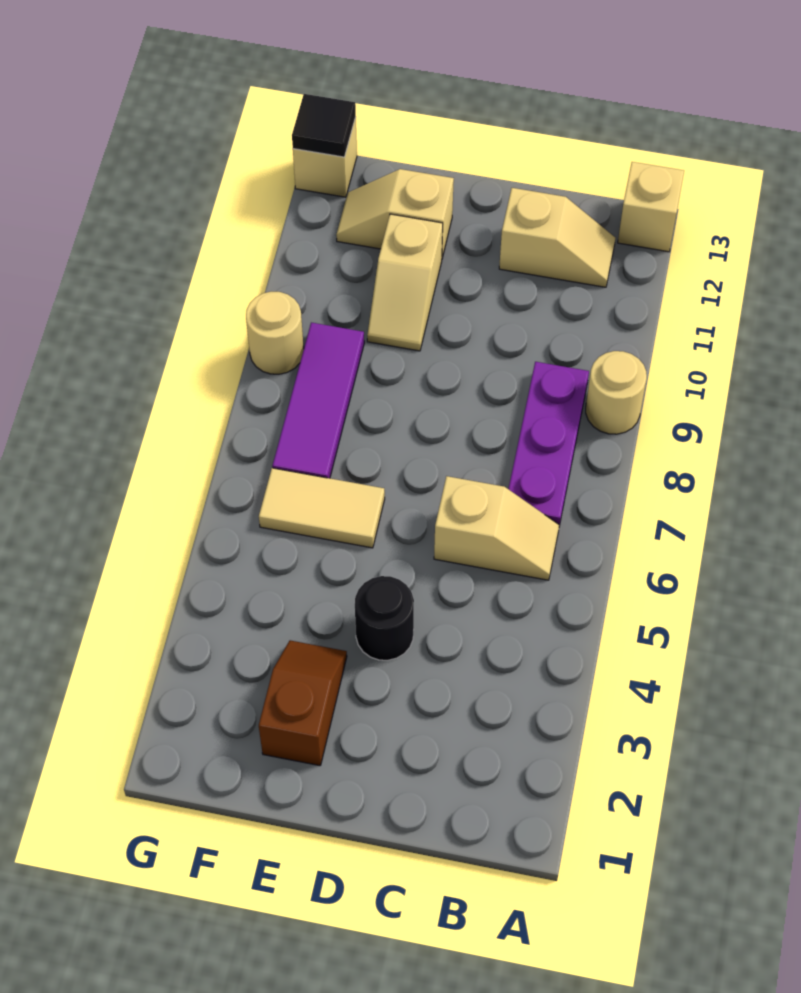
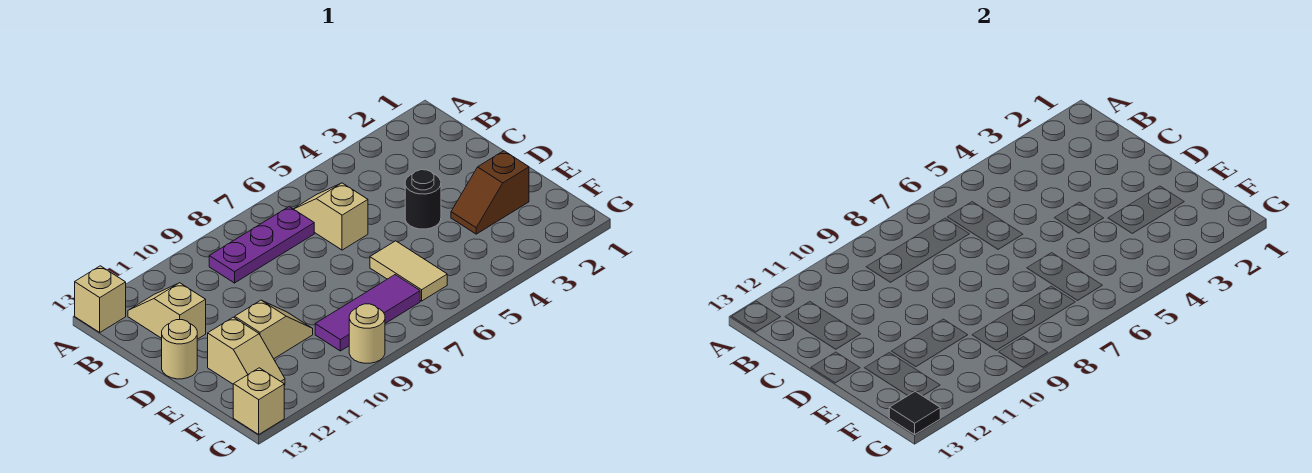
tan 1x1 round brick [586,351,647,434] -> tan 1x1 round brick moved to [162,320,197,379]

